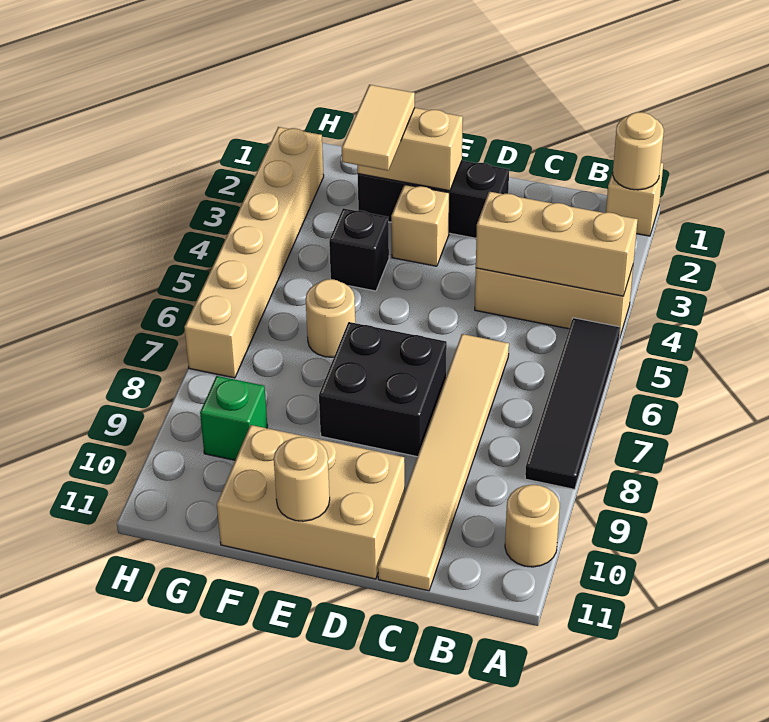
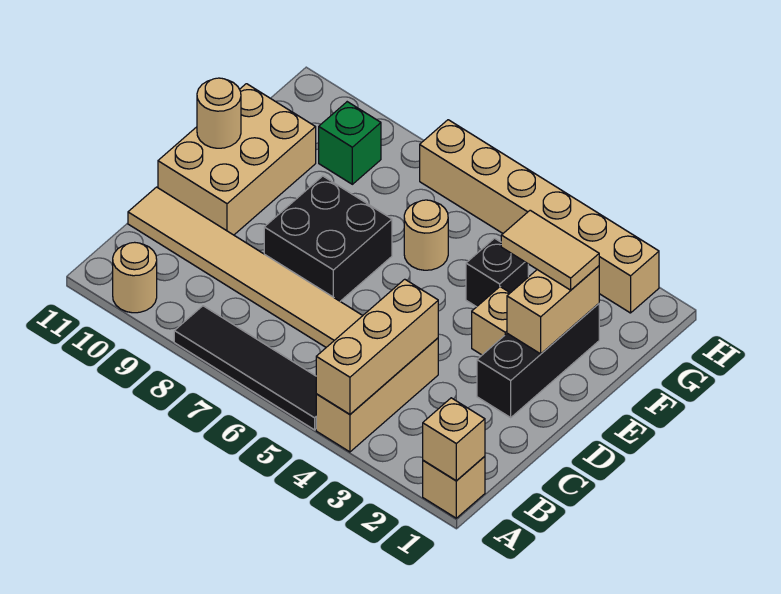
tan 1x1 round brick [613,112,664,190] -> tan 1x1 brick [423,398,485,481]

